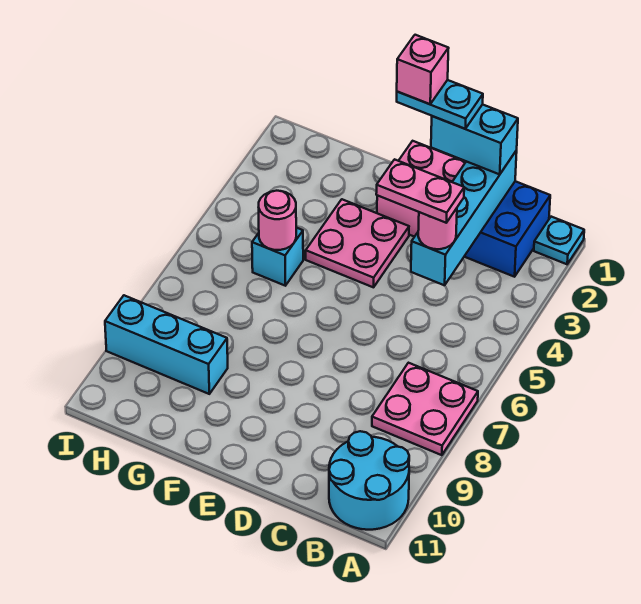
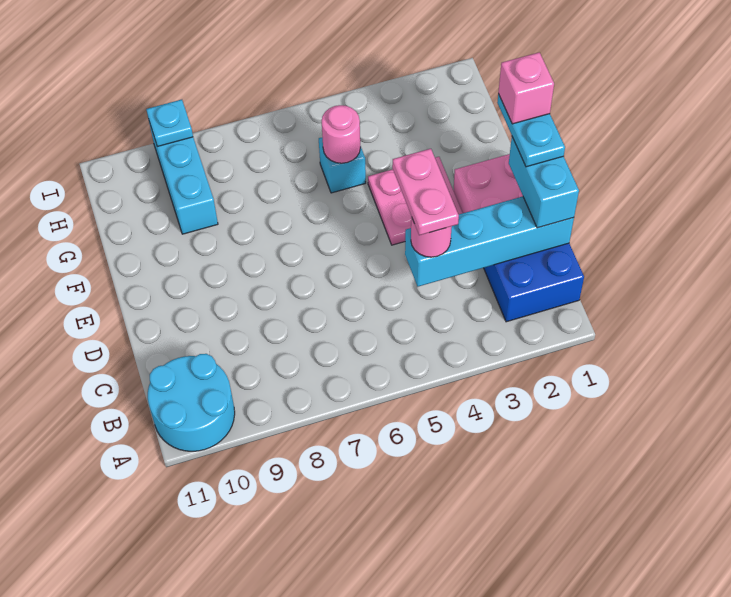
cyan 1x1 plate [534,217,584,264] -> cyan 1x1 plate moved to [146,100,193,147]
pink 2x2 plate [372,363,478,455] -> none

